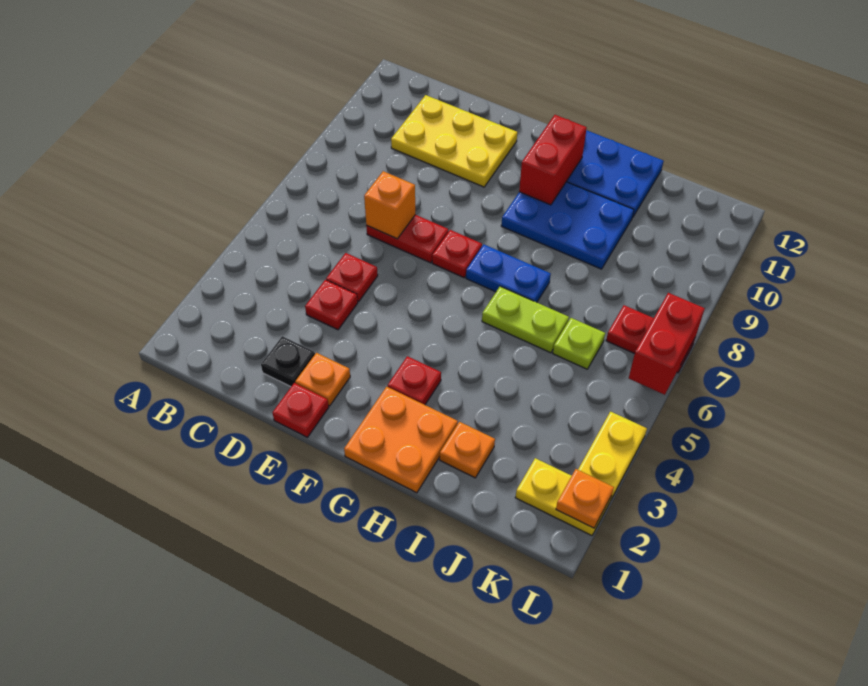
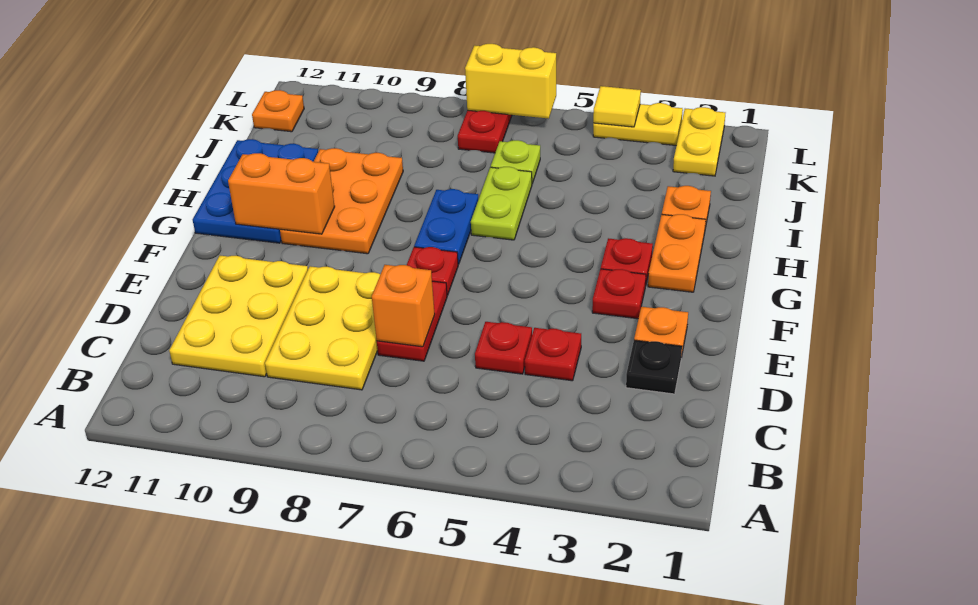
none -> yellow 2x3 plate [265,266,380,390]
red 1x1 plate [273,383,329,437] -> red 1x1 plate moved to [592,269,646,319]
orange 2x2 plate [344,387,458,493] -> orange 1x2 plate [648,214,706,292]
blue 2x3 plate [501,182,634,269] -> orange 2x3 plate [280,148,403,254]
red 1x2 brick [519,115,587,205] -> orange 1x2 brick [228,153,335,234]
orange 1x1 plate [556,469,614,528] -> orange 1x1 plate moved to [252,90,304,132]
none -> yellow 1x1 tile [593,86,641,127]
red 1x2 brick [629,293,705,395] -> yellow 1x2 brick [465,44,556,119]

